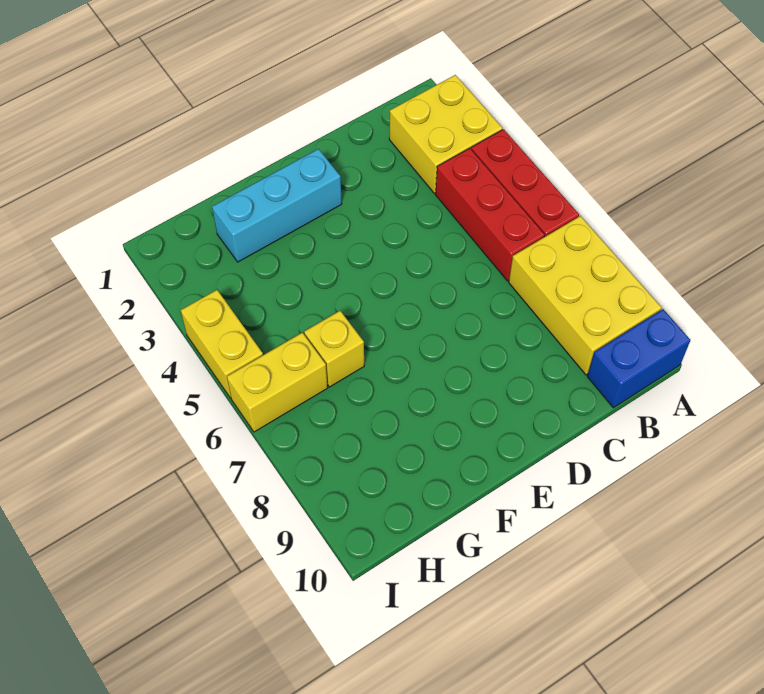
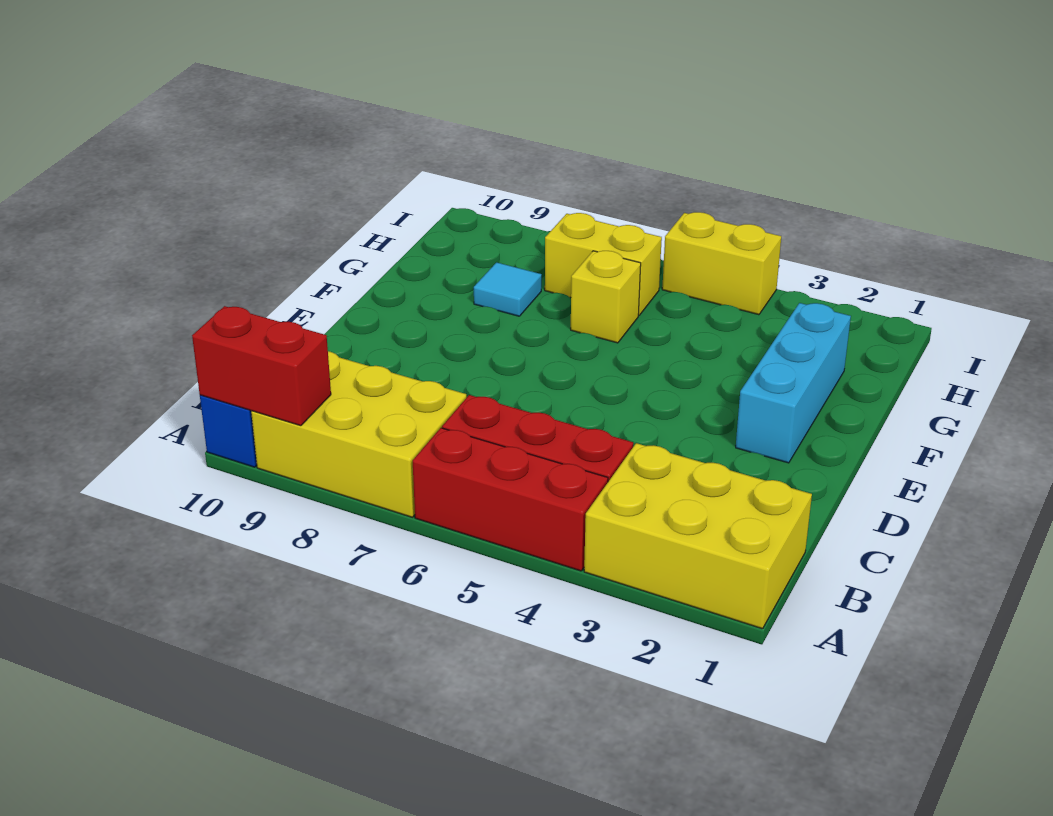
yellow 2x2 brick [389,75,502,193] -> yellow 2x3 brick [584,443,812,629]
none -> red 1x2 brick [192,306,331,426]
none -> cyan 1x1 tile [474,262,542,316]
yellow 1x2 brick [227,333,328,432] -> yellow 1x2 brick turned to [545,213,662,315]

